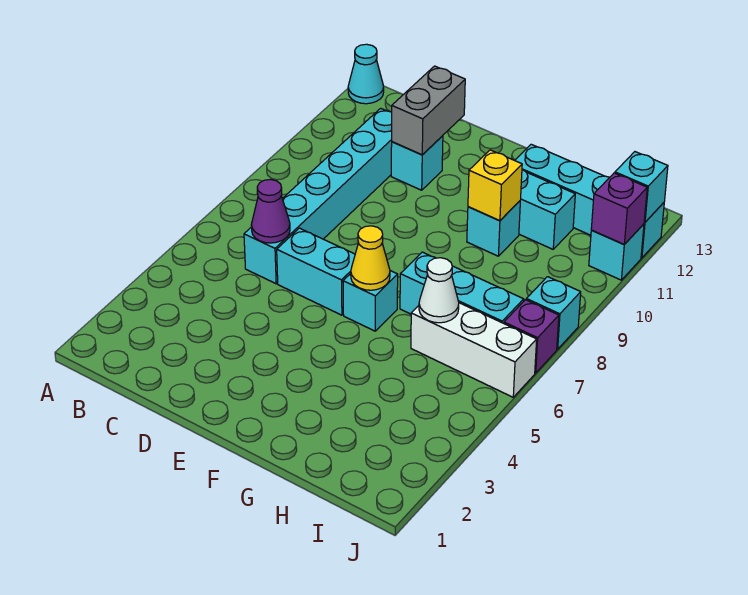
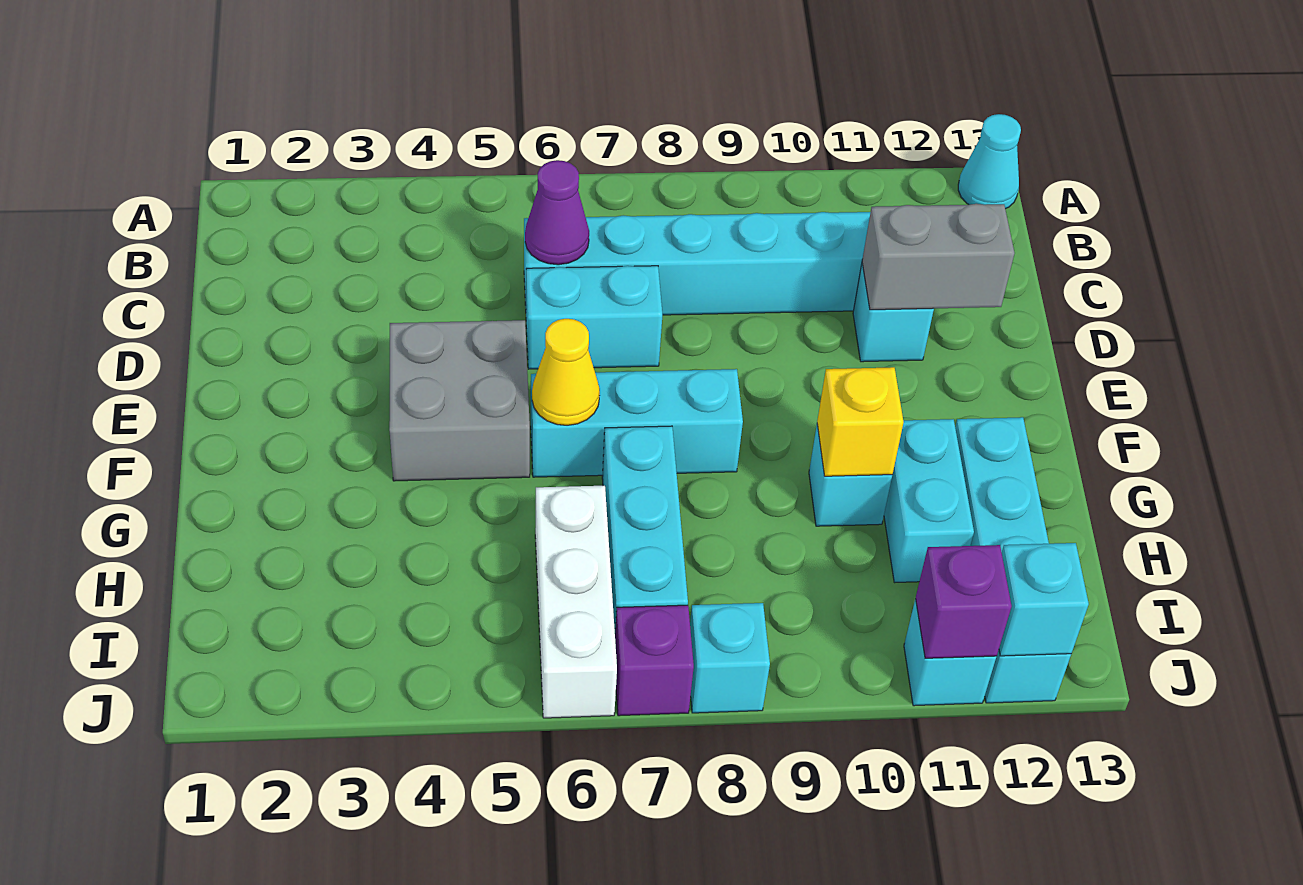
cyan 1x2 brick [277,228,355,315] -> cyan 1x2 brick turned to [526,266,662,369]
none -> grey 2x2 brick [389,320,530,481]
cyan 1x1 brick [343,271,398,331] -> cyan 1x3 brick [531,369,743,477]
white 1x1 cone [419,258,459,323] -> none

